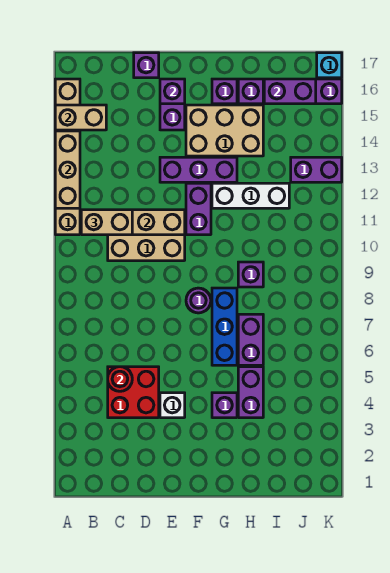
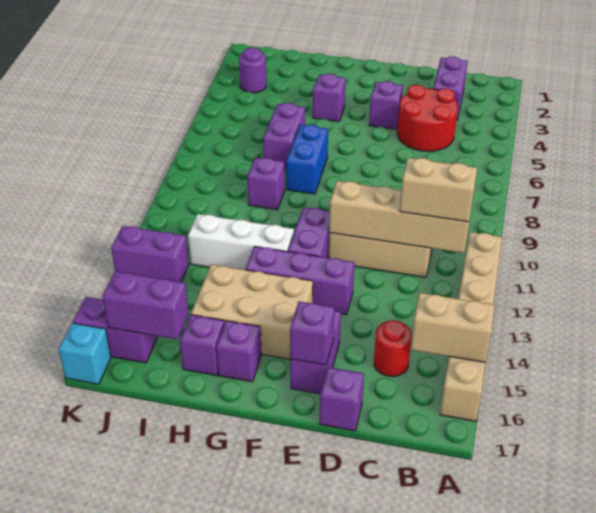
tan 1x3 brick [55,131,80,208] -> none
red 2x2 brick [108,367,159,418] -> red 2x2 round brick [397,85,458,151]
red 1x1 round brick [108,367,132,391] -> red 1x1 round brick moved to [374,320,412,377]
white 1x1 brick [160,393,185,418] -> purple 1x1 brick [369,81,403,129]
purple 1x1 round brick [186,288,211,313] -> purple 1x1 round brick moved to [239,48,266,93]
blue 1x3 brick [212,288,237,365] -> blue 1x2 brick [286,125,328,194]
purple 1x2 brick [238,367,263,418] -> purple 1x2 brick moved to [433,57,467,120]

